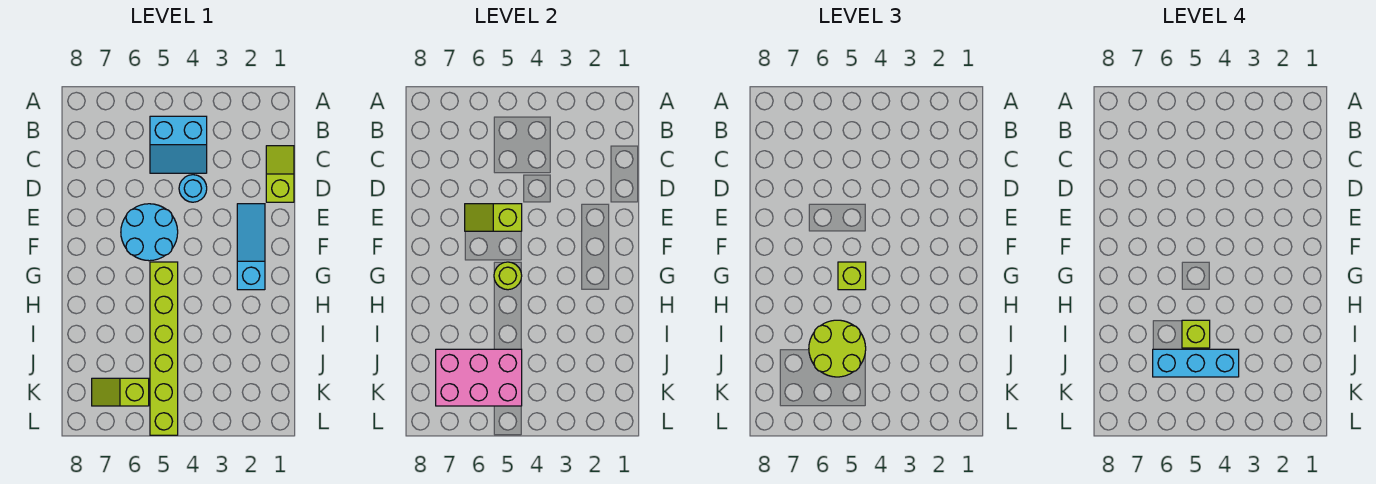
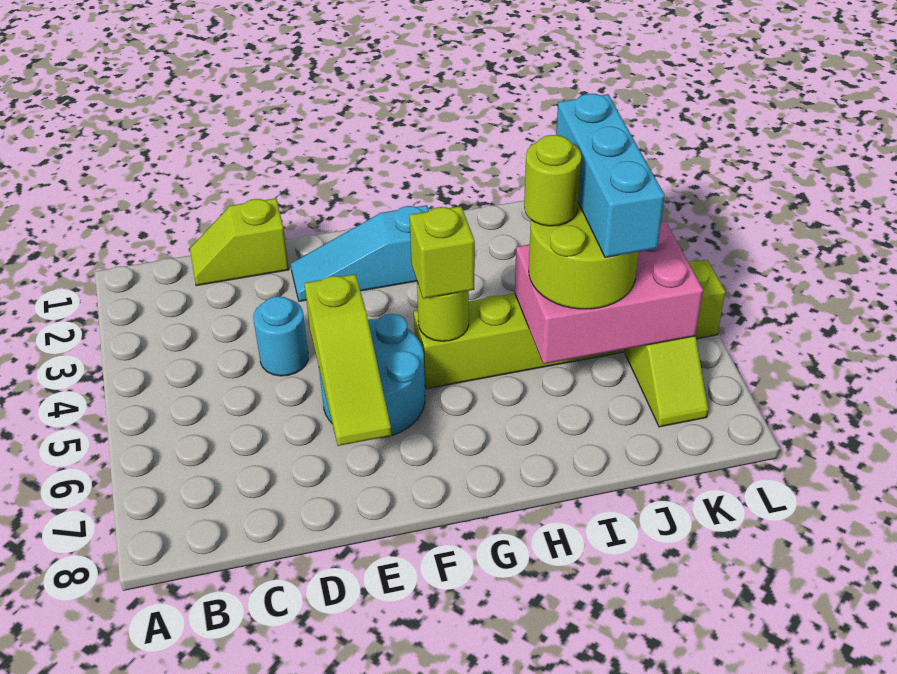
cyan 2x2 slope [150,116,207,173] -> none
lime 1x2 slope [465,204,522,231] -> lime 1x3 slope [304,274,391,446]
lime 1x1 brick [1182,320,1210,348] -> lime 1x1 round brick [524,135,582,226]
pink 2x3 brick [436,349,522,406] -> pink 2x3 brick turned to [515,221,703,364]

